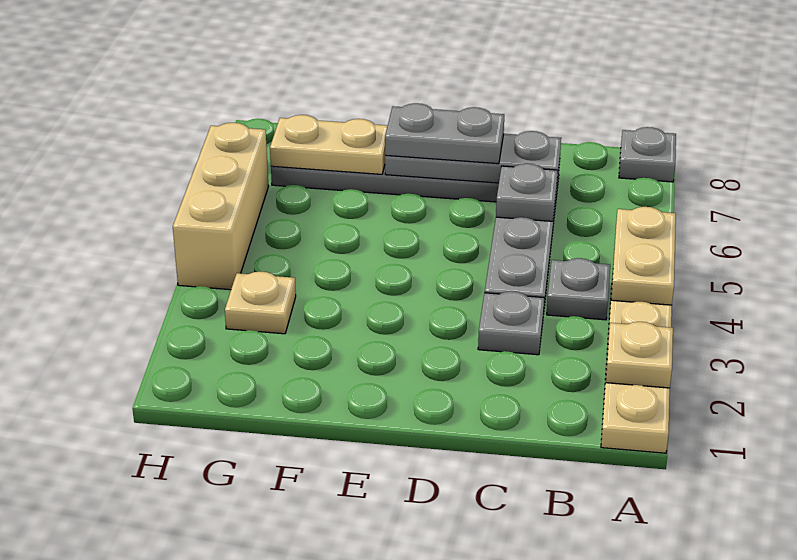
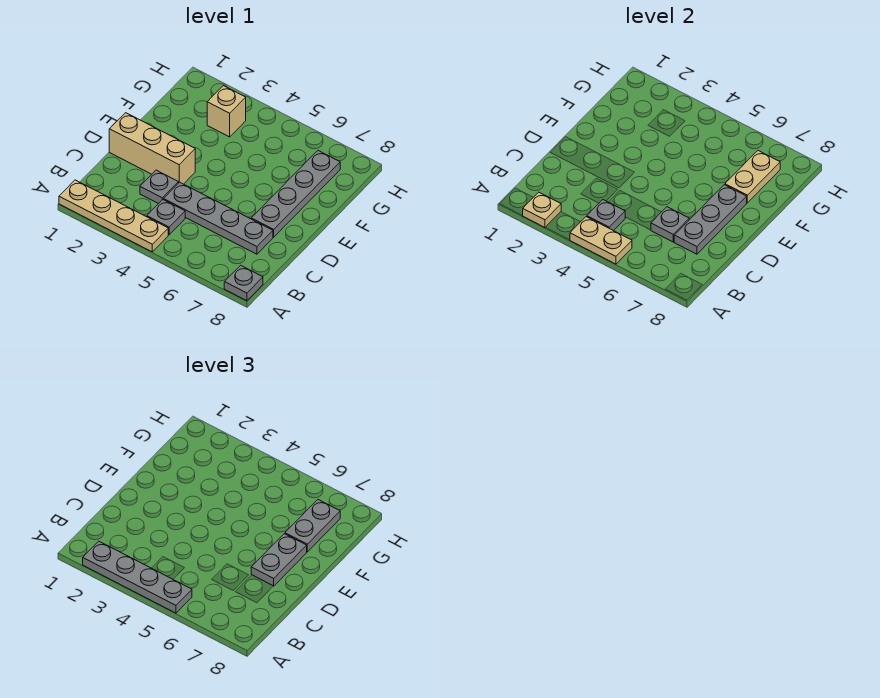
none -> grey 1x4 plate [83,541,192,613]
none -> grey 1x1 plate [587,200,625,231]
none -> grey 1x2 plate [285,500,340,552]
tan 1x1 plate [225,271,296,334] -> tan 1x1 brick [207,86,246,137]
tan 1x3 brick [173,123,269,290] -> tan 1x3 brick moved to [109,113,195,184]

